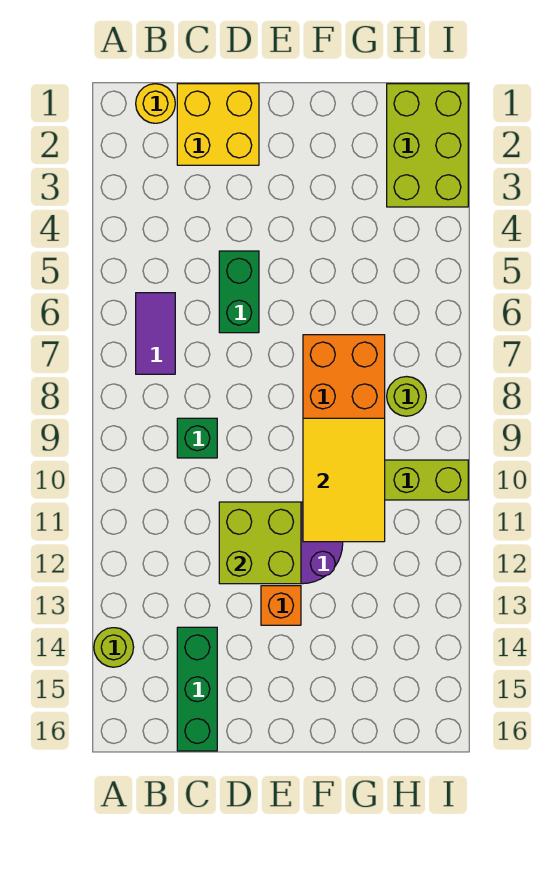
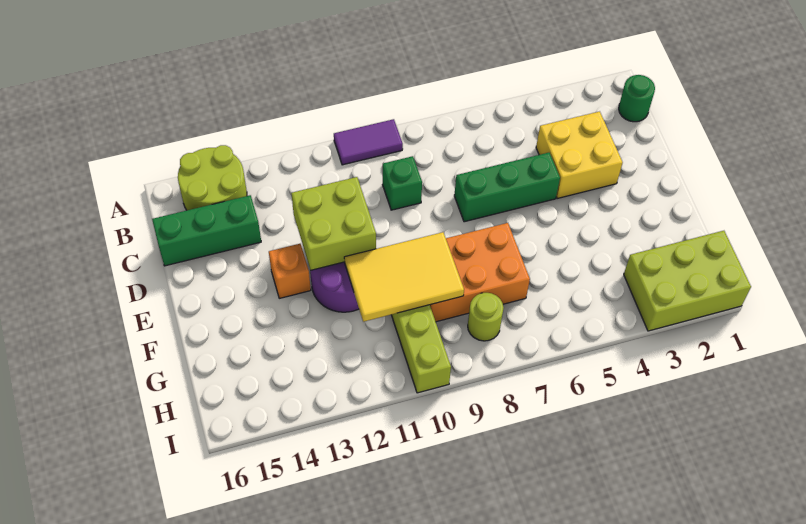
lime 1x1 round brick [94,628,134,667] -> lime 2x2 round brick [178,145,247,210]
yellow 1x1 round brick [136,84,175,123] -> green 1x1 round brick [619,75,655,122]
purple 1x2 tile [136,293,175,374] -> purple 1x2 tile moved to [334,119,403,165]
yellow 2x2 brick [177,84,259,165] -> yellow 2x2 brick moved to [536,111,623,199]
green 1x2 brick [219,251,259,333] -> green 1x3 brick [454,153,560,222]

